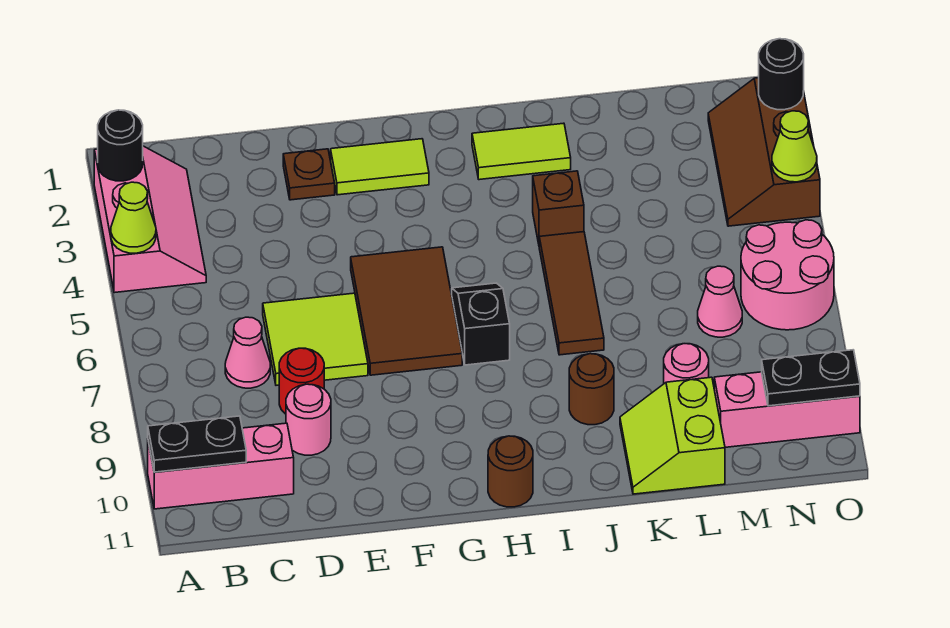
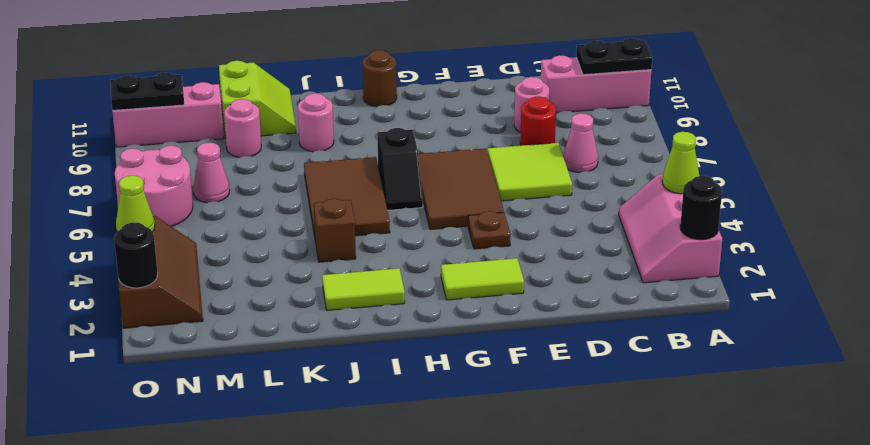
brown 1x1 plate [283,149,335,200] -> brown 1x1 plate moved to [468,211,511,249]
brown 1x3 tile [539,232,604,355] -> brown 2x3 tile [304,157,390,236]
brown 1x1 round brick [569,354,614,425] -> pink 1x1 round brick [298,93,334,152]

